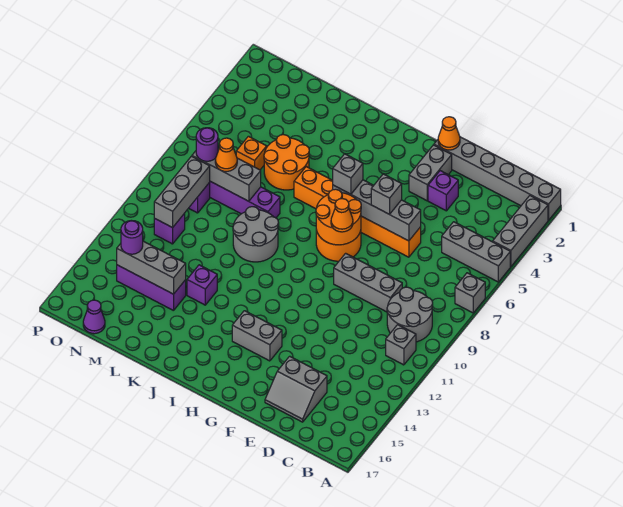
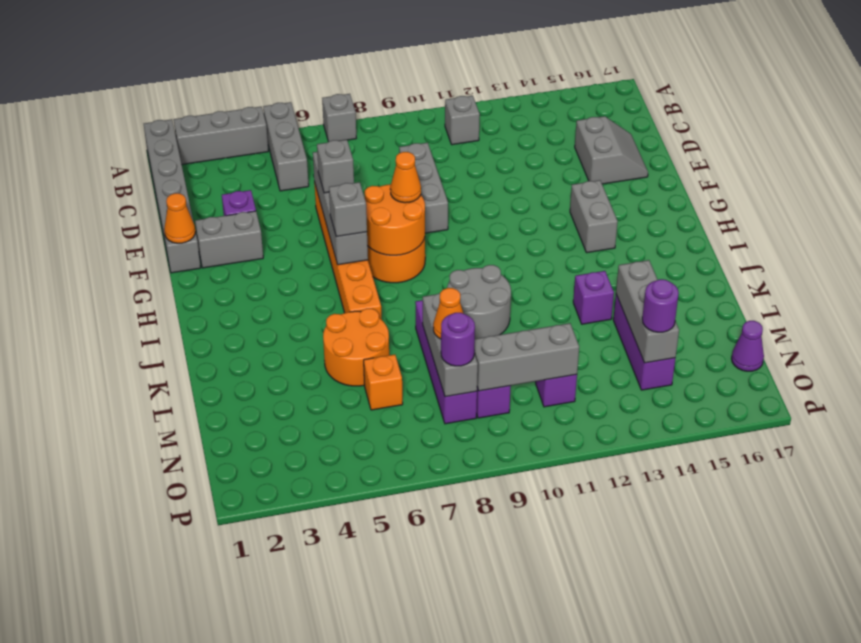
grey 2x2 round brick [387,287,433,342] -> none

